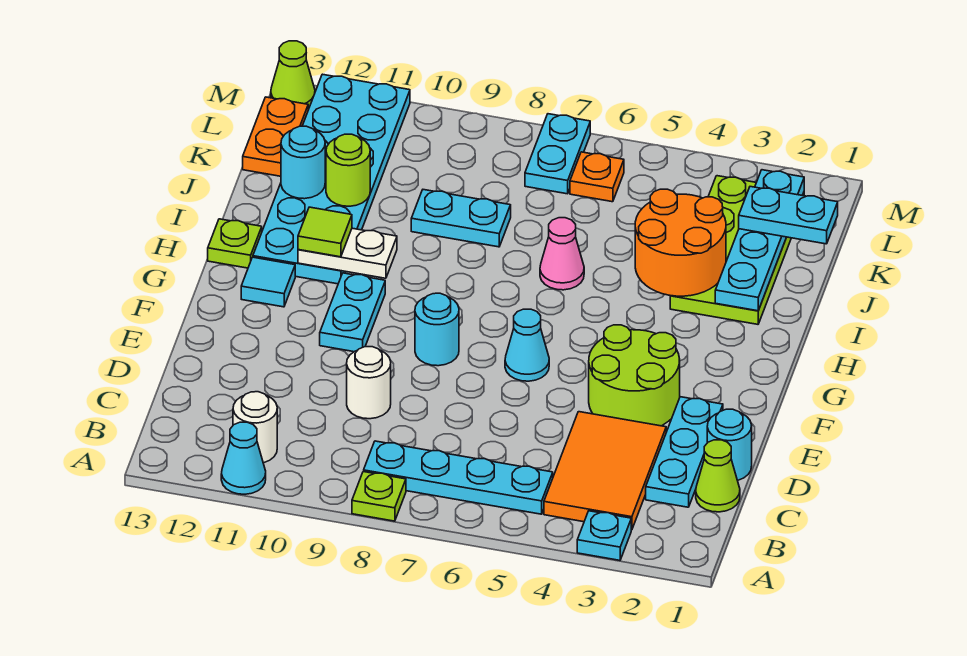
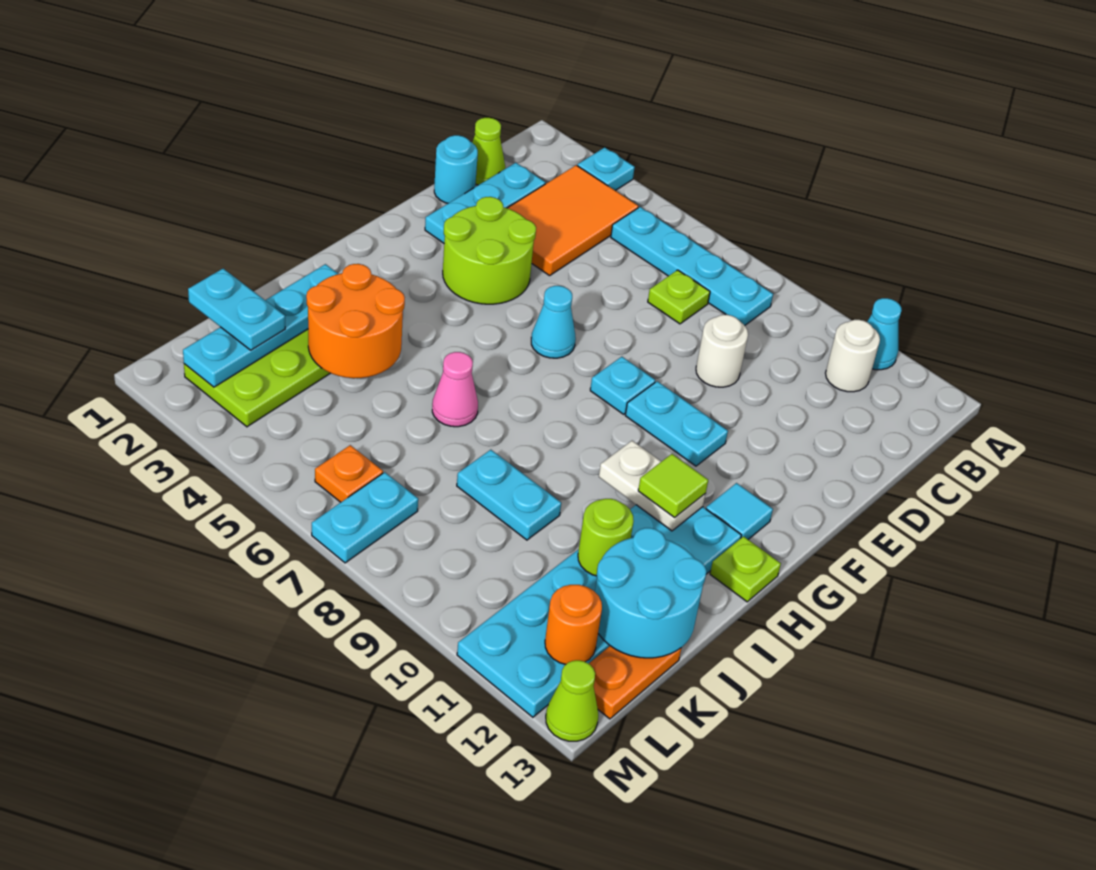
lime 1x1 plate [352,472,406,521] -> lime 1x1 plate moved to [648,270,710,324]
cyan 1x1 round brick [415,293,459,366] -> cyan 1x1 plate [590,357,655,414]
cyan 1x2 plate [320,273,385,352] -> cyan 1x2 plate turned to [625,381,728,466]
cyan 1x1 round brick [281,126,325,199] -> cyan 2x2 round brick [595,528,706,658]
none -> orange 1x1 round brick [545,585,602,665]

